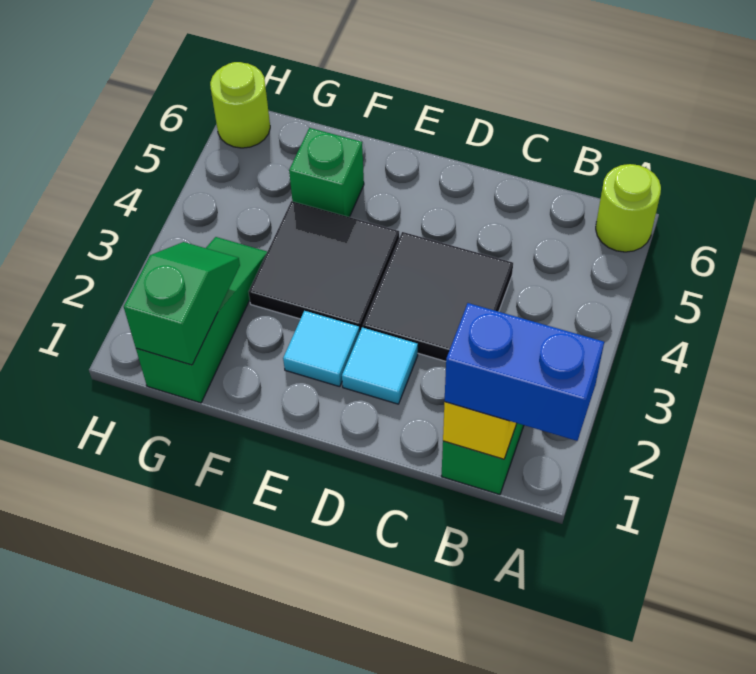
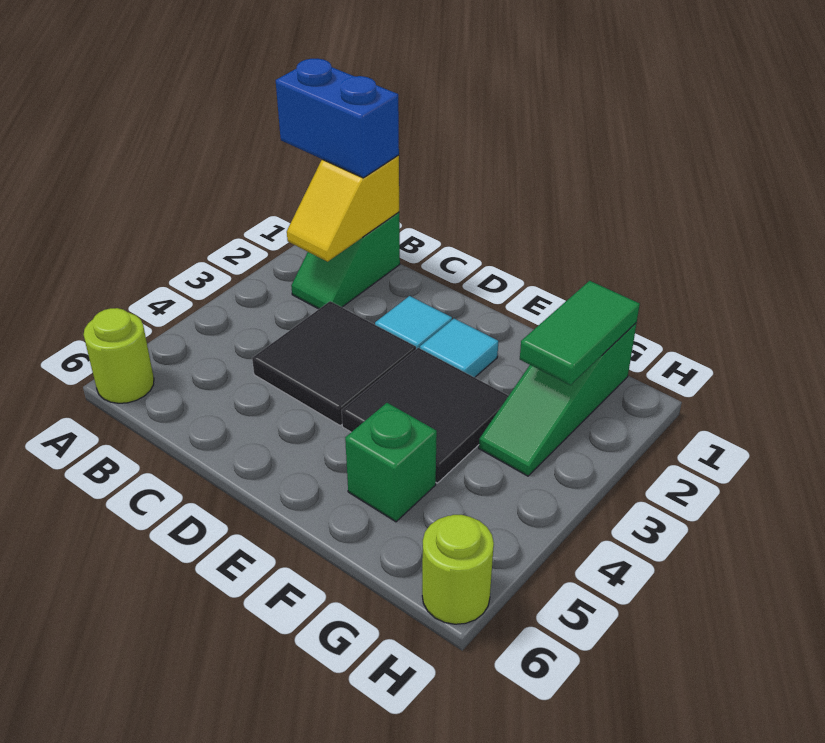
green 1x2 slope [124,242,240,365] -> green 1x2 tile [520,281,640,385]

